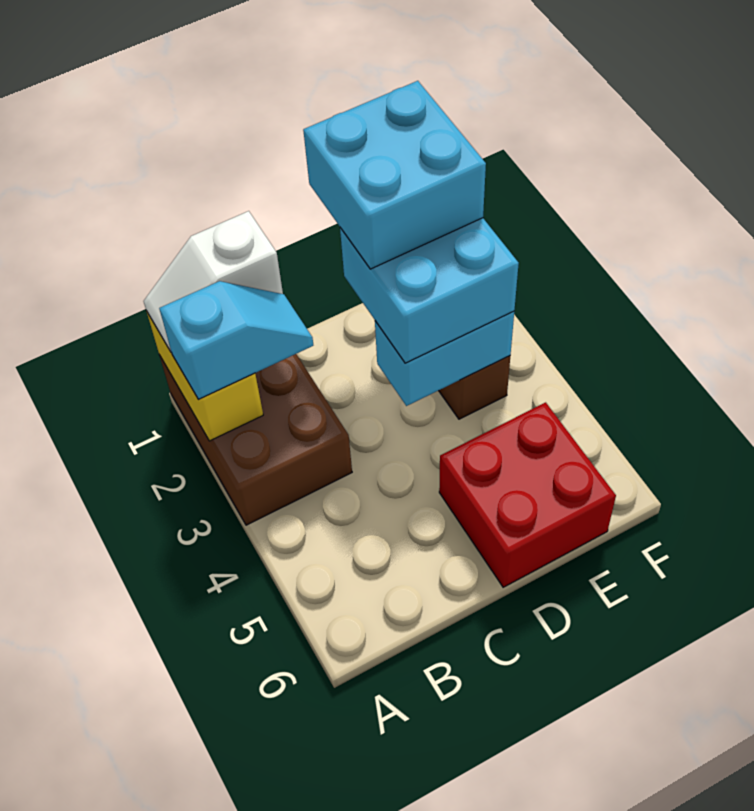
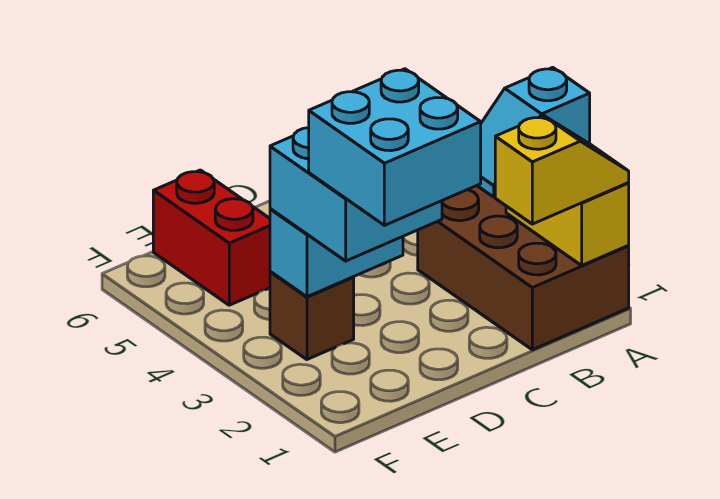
white 1x2 slope [144,211,283,352] -> yellow 1x2 slope [495,115,629,224]
red 2x2 brick [439,402,616,587] -> red 1x2 brick [153,170,270,305]

